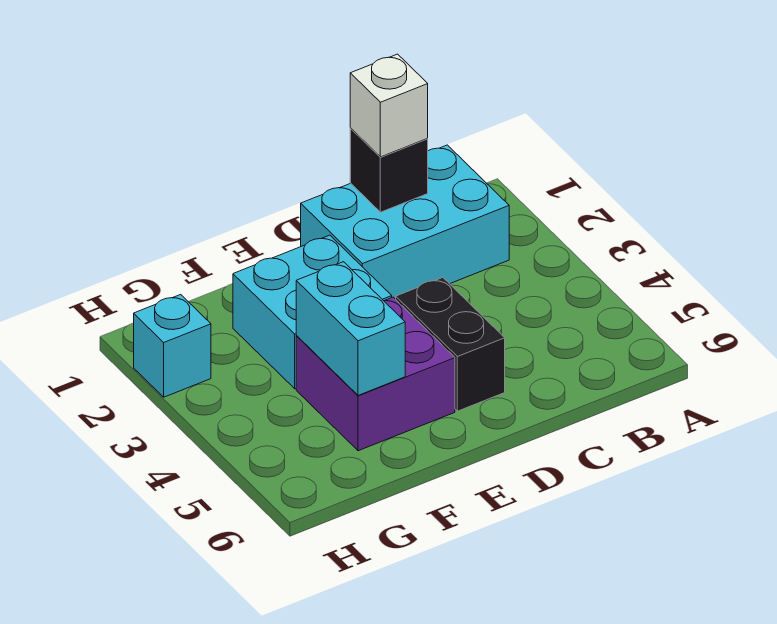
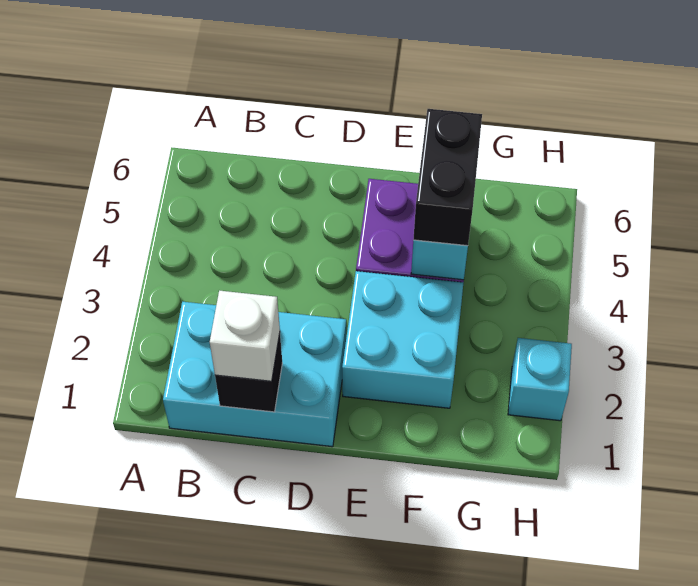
black 1x2 brick [396,278,505,411] -> black 1x2 brick moved to [413,109,482,246]

